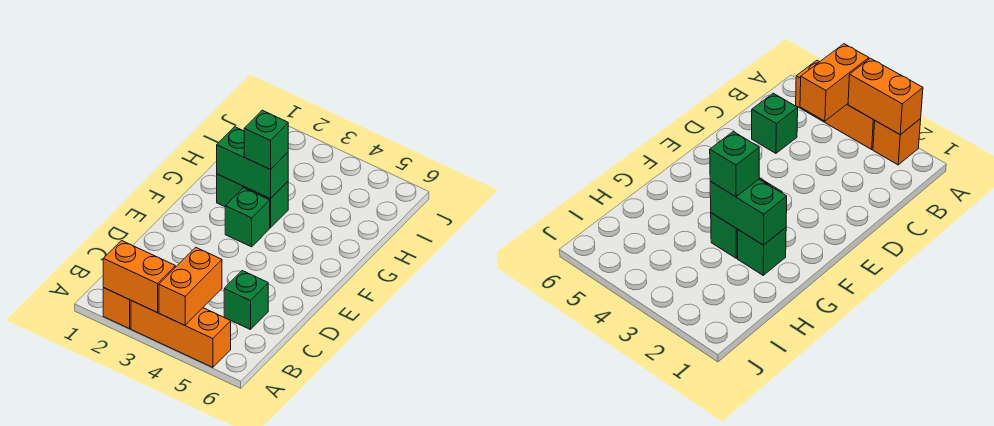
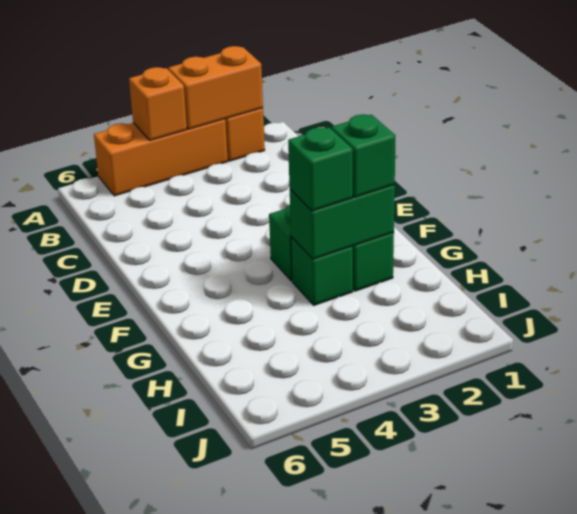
orange 1x2 brick [159,247,222,325] -> orange 1x1 brick [129,67,187,140]
green 1x1 brick [224,271,268,330] -> green 1x1 brick moved to [331,114,396,197]

